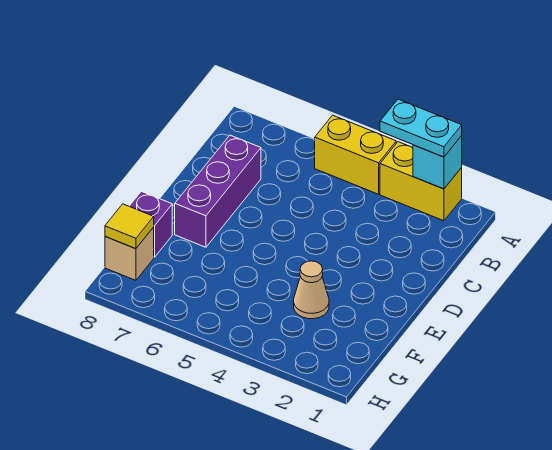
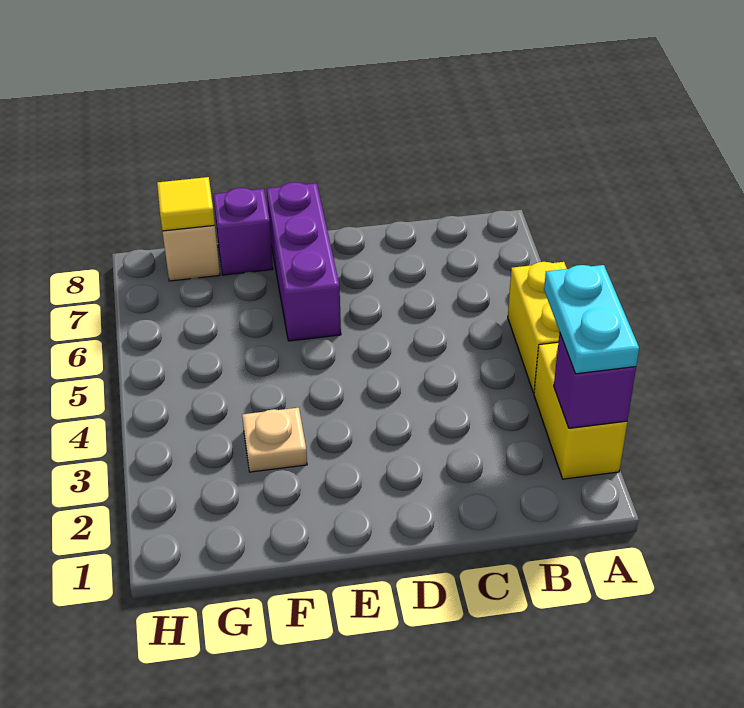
cyan 1x1 brick [413,136,462,189] -> purple 1x1 brick [554,333,636,428]
purple 1x3 brick [175,135,261,247] -> purple 1x3 brick turned to [267,182,341,341]
tan 1x1 cone [294,261,329,319] -> tan 1x1 plate [242,408,307,472]

